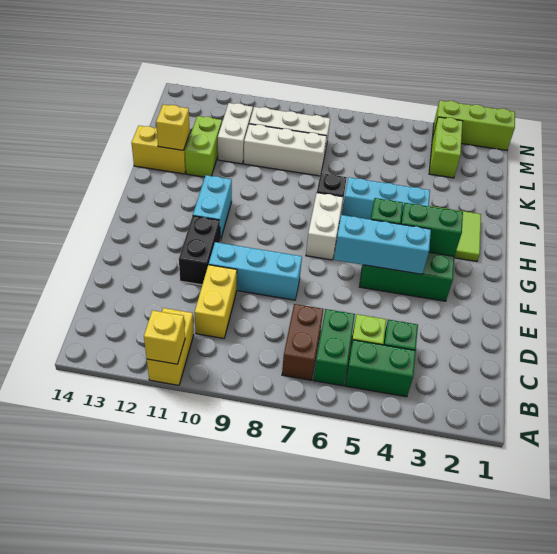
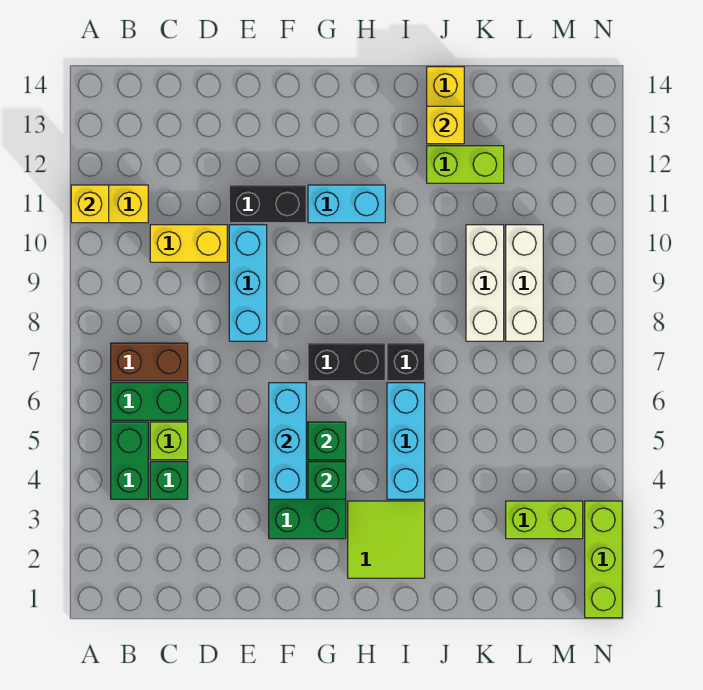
green 1x2 brick [400,203,463,256] -> green 1x1 brick [308,462,346,499]
white 1x2 brick [306,193,343,260] -> black 1x2 brick [308,343,385,381]
white 1x2 brick [218,103,253,164] -> none

